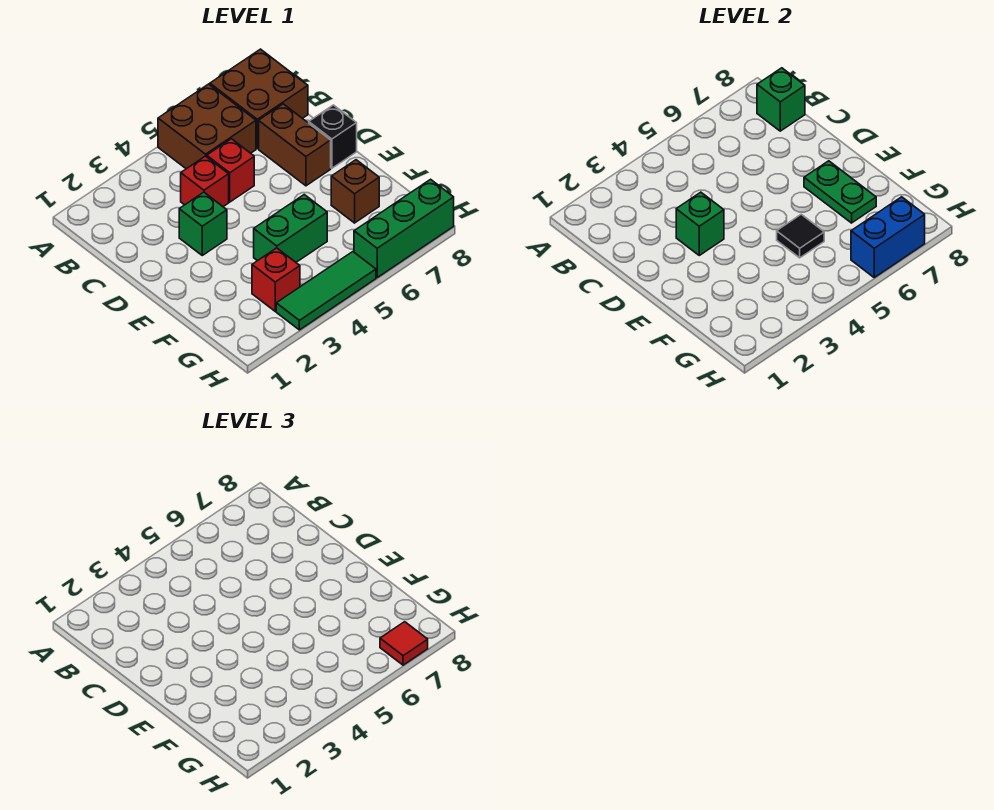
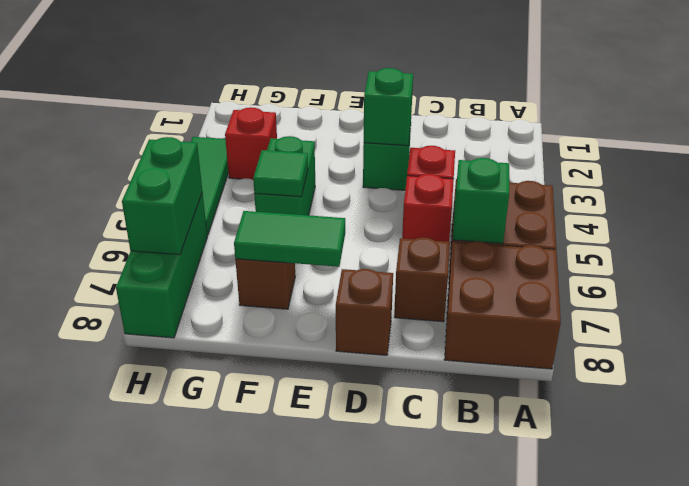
green 1x1 brick [757,68,805,131] -> green 1x1 brick moved to [453,158,509,244]
brown 1x2 brick [259,104,331,186] -> brown 1x1 brick [394,237,450,322]
black 1x1 brick [309,105,357,168] -> brown 1x1 brick [336,269,393,355]
green 1x2 plate [804,161,876,223] -> green 1x2 tile [234,211,345,267]
black 1x1 tile [777,214,824,258] -> green 1x1 tile [253,150,308,197]
blue 1x2 brick [851,197,925,277] -> green 1x2 brick [122,137,202,255]
red 1x1 tile [380,622,428,665] -> none

